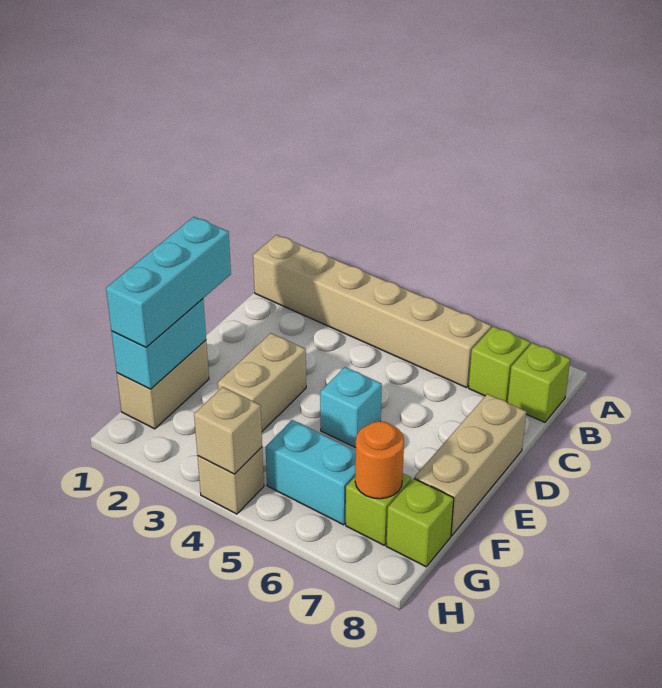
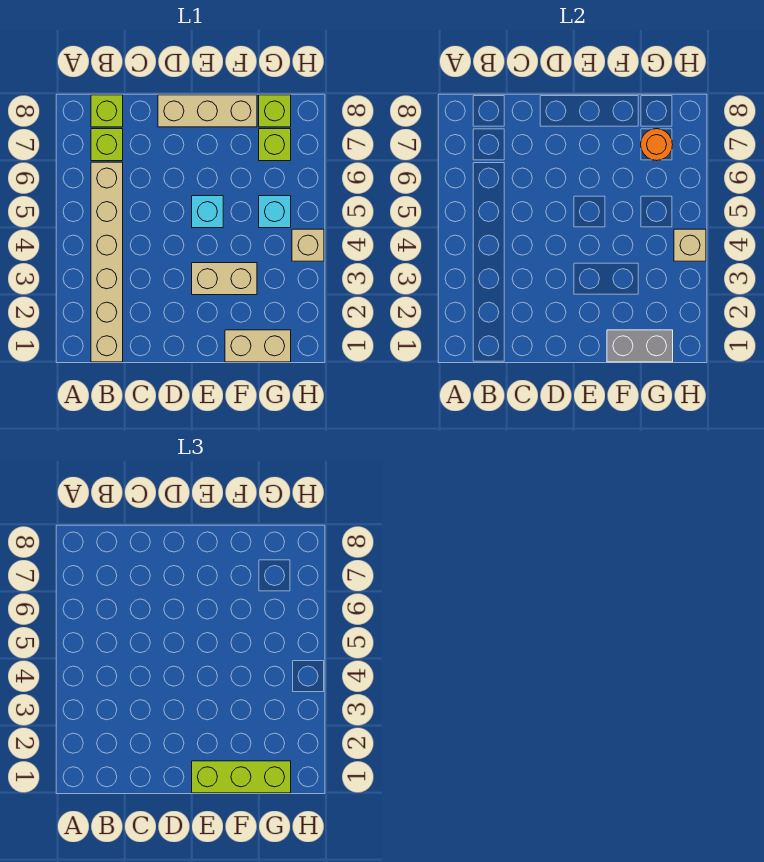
cyan 1x3 brick [106,217,231,347] -> lime 1x3 brick [192,761,291,793]
cyan 1x2 brick [112,299,206,389] -> grey 1x2 brick [607,330,673,362]
cyan 1x2 brick [266,420,356,525] -> cyan 1x1 brick [259,196,291,228]

